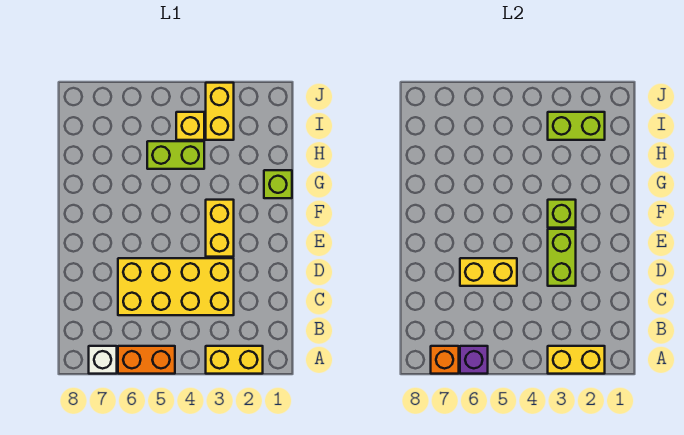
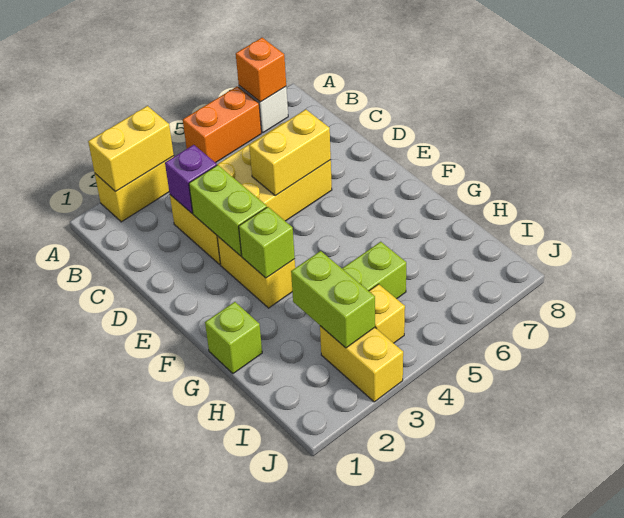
purple 1x1 brick [460,346,488,374] -> purple 1x1 brick moved to [165,145,217,213]
lime 1x2 brick [548,112,605,140] -> lime 1x2 brick turned to [291,251,375,348]

